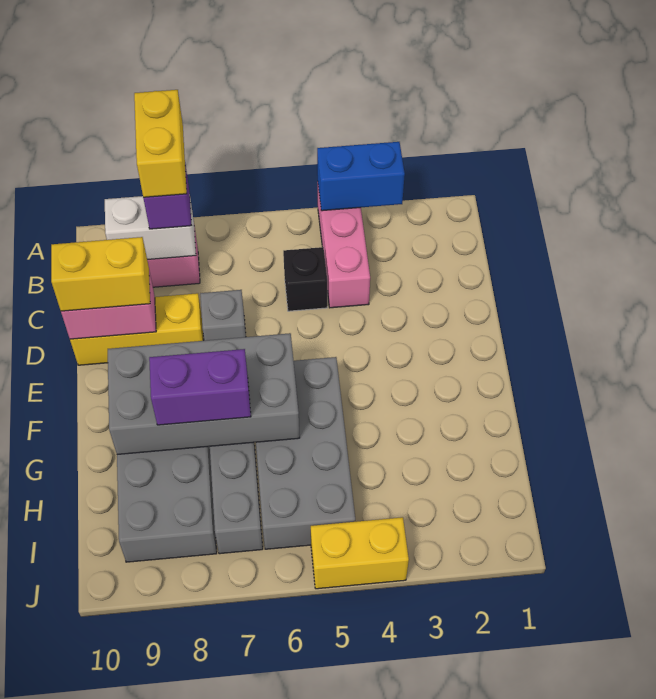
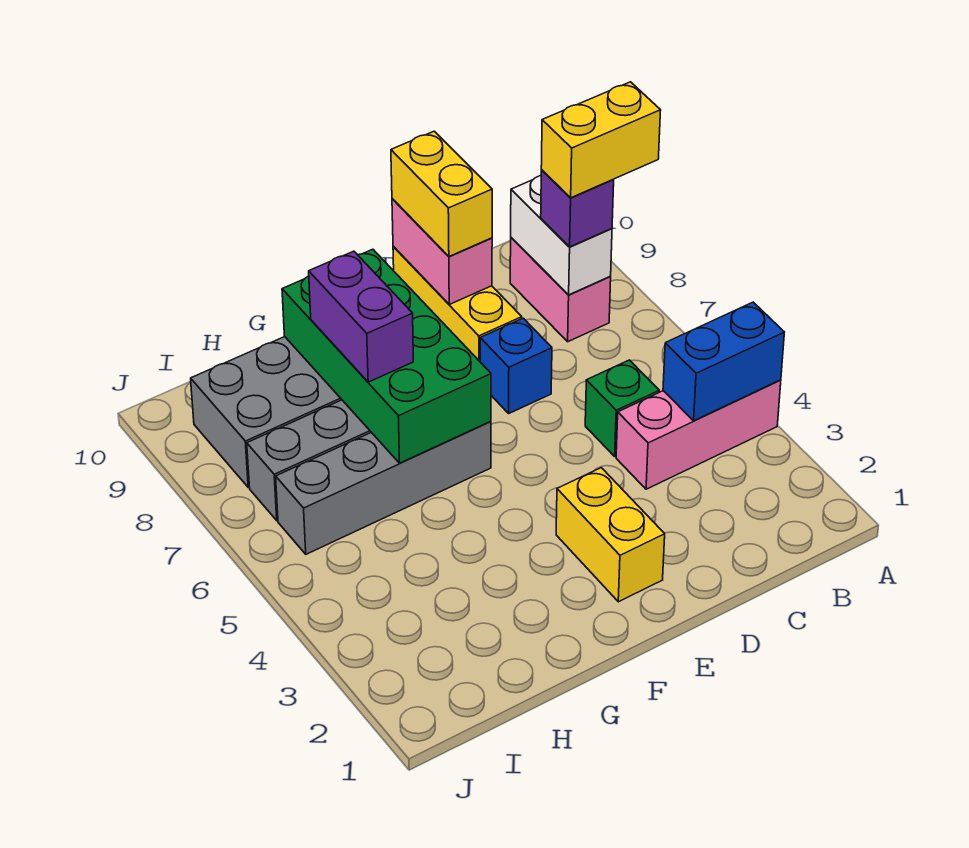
blue 1x2 brick [317,142,405,211] -> blue 1x2 brick turned to [663,302,784,421]
black 1x1 brick [283,247,327,311] -> green 1x1 brick [585,360,659,456]
grey 1x1 brick [200,290,246,341] -> blue 1x1 brick [480,318,552,413]
grey 2x4 brick [256,357,355,549] -> grey 1x4 brick [276,421,491,554]
grey 2x4 brick [108,333,300,454] -> green 2x4 brick [282,249,491,463]
yellow 1x2 brick [311,517,409,589] -> yellow 1x2 brick moved to [556,468,665,602]

